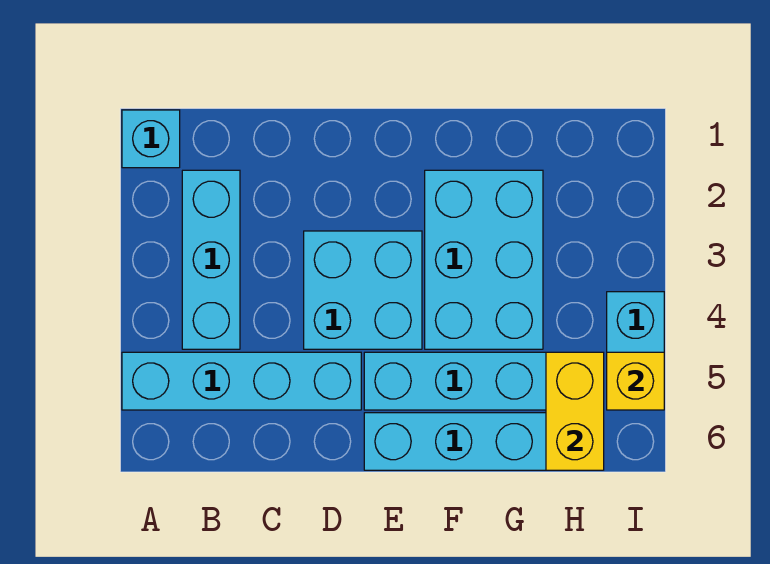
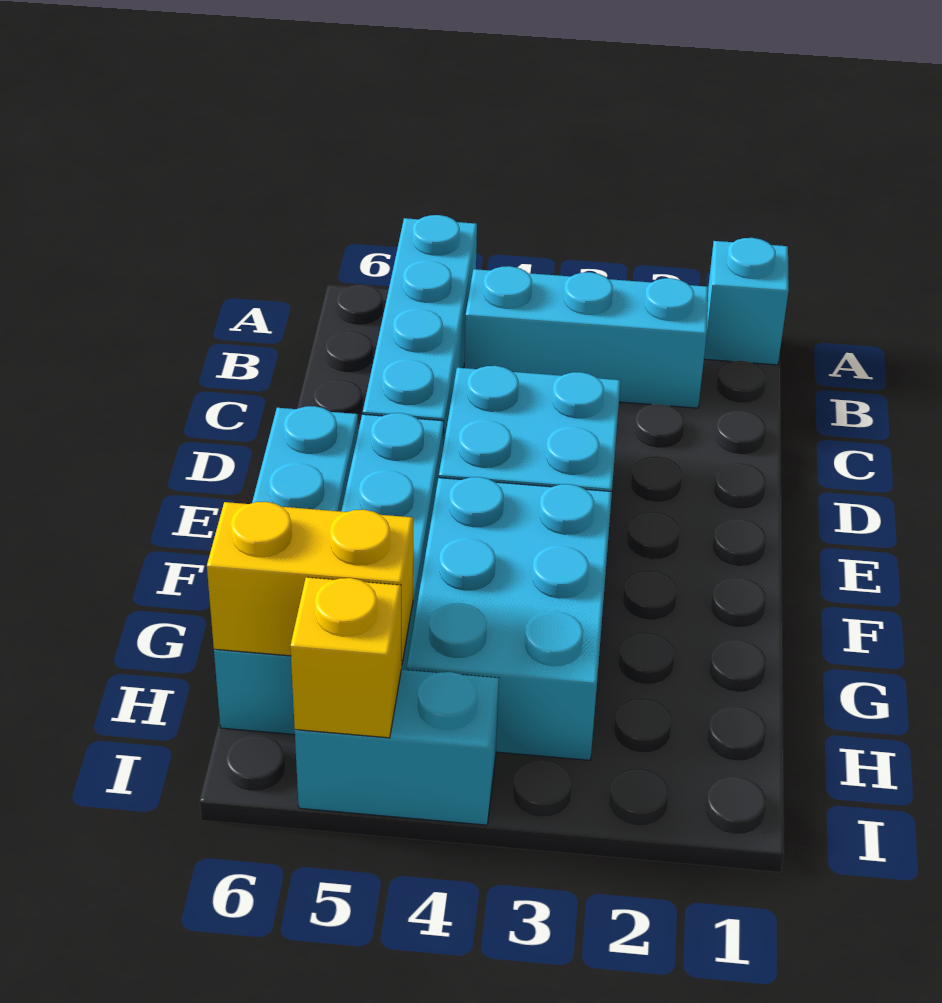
cyan 2x3 brick [425,170,543,349] -> cyan 2x3 brick turned to [407,477,612,760]

